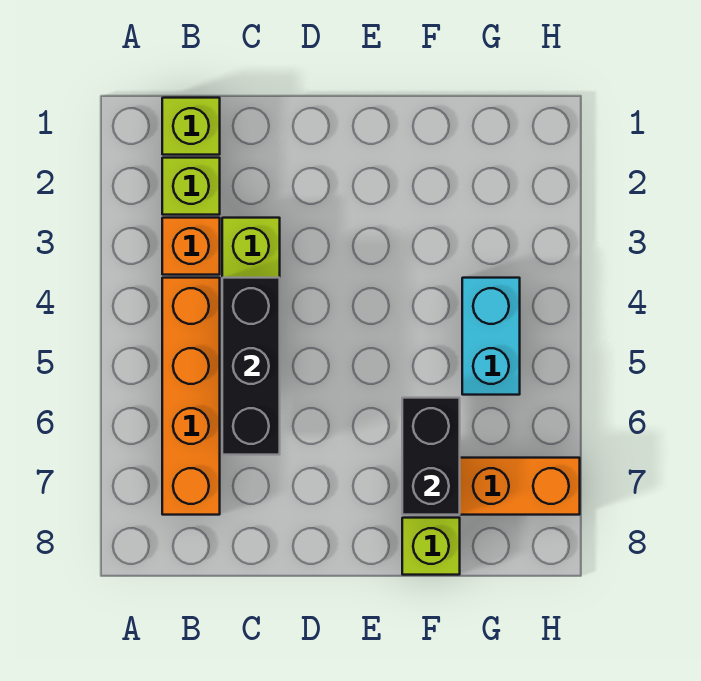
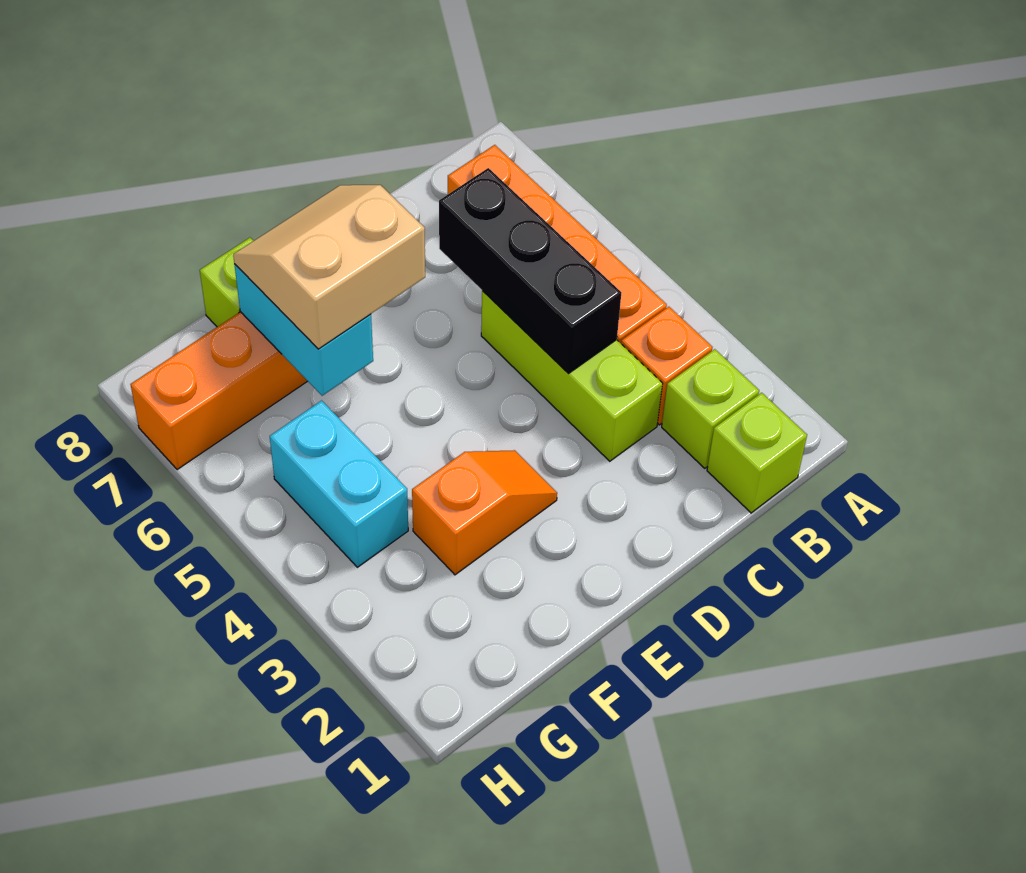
none -> orange 1x2 slope [412,450,557,575]
none -> tan 2x2 slope [233,185,425,349]
black 1x2 brick [402,398,460,515] -> cyan 1x2 brick [234,264,373,396]

